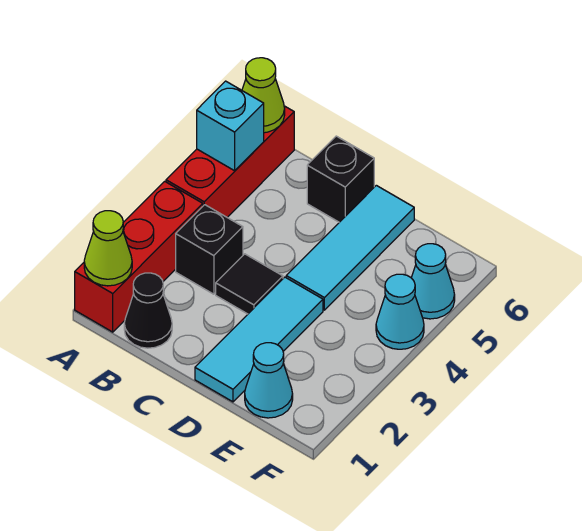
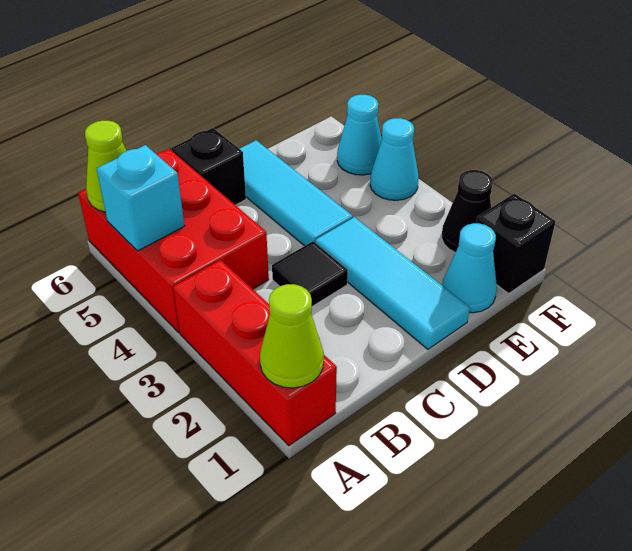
red 1x3 brick [166,106,294,217] -> red 2x3 brick [78,149,269,332]
black 1x1 cone [124,273,172,348] -> black 1x1 cone moved to [442,170,493,253]
black 1x1 brick [176,205,243,294] -> black 1x1 brick moved to [476,193,556,294]

